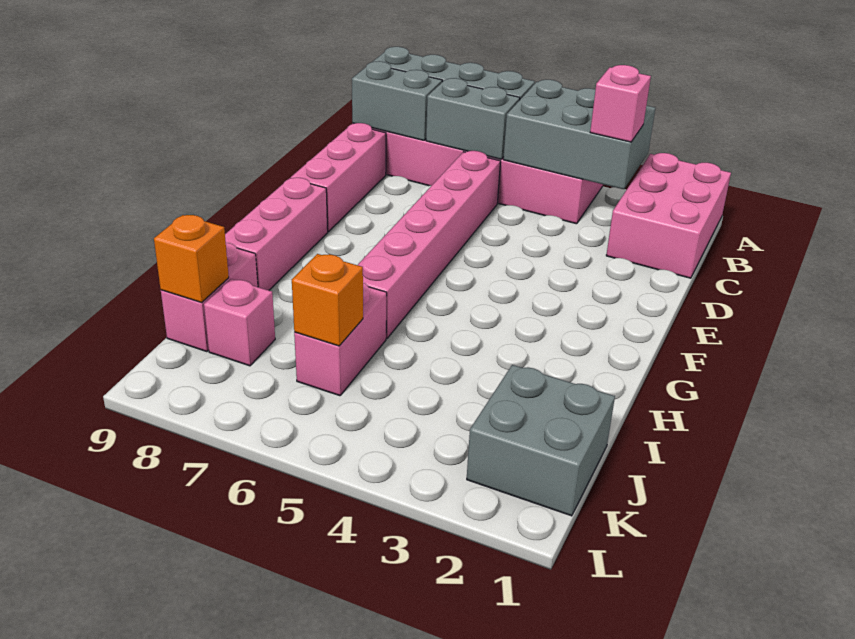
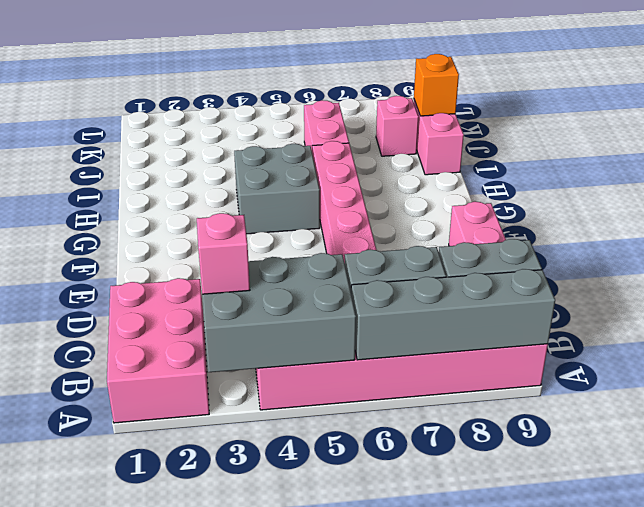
pink 1x3 brick [225,178,328,290] -> none
grey 2x2 brick [467,365,615,516] -> grey 2x2 brick moved to [234,144,320,234]
orange 1x1 brick [292,254,363,346] -> none

